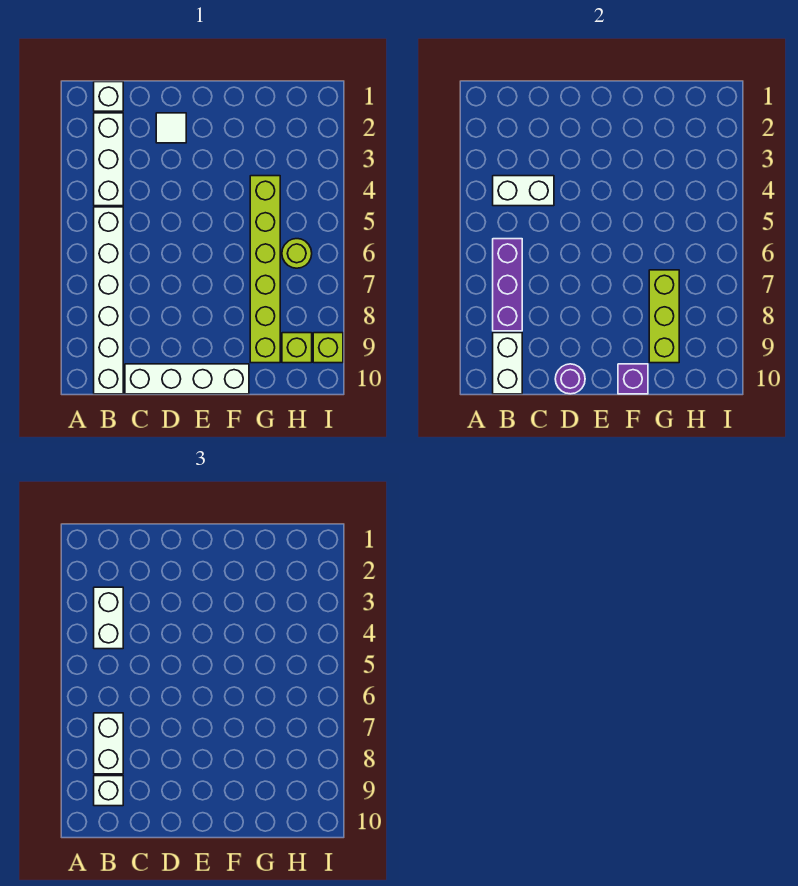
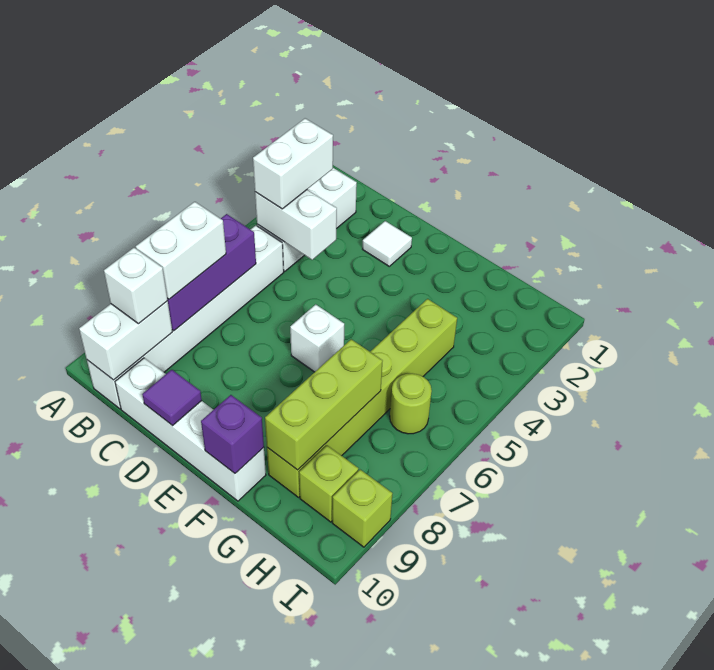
white 1x1 brick [94,82,123,111] -> white 1x1 brick moved to [290,304,344,372]
purple 1x1 round brick [555,364,585,394] -> purple 1x1 tile [142,370,202,426]

